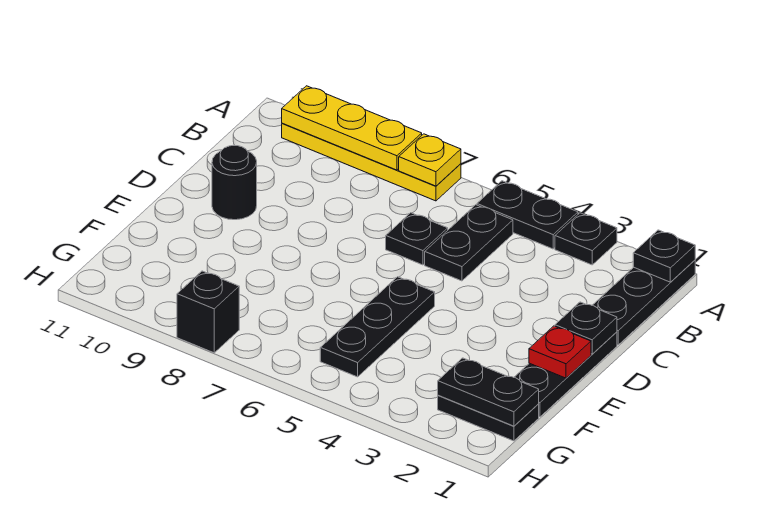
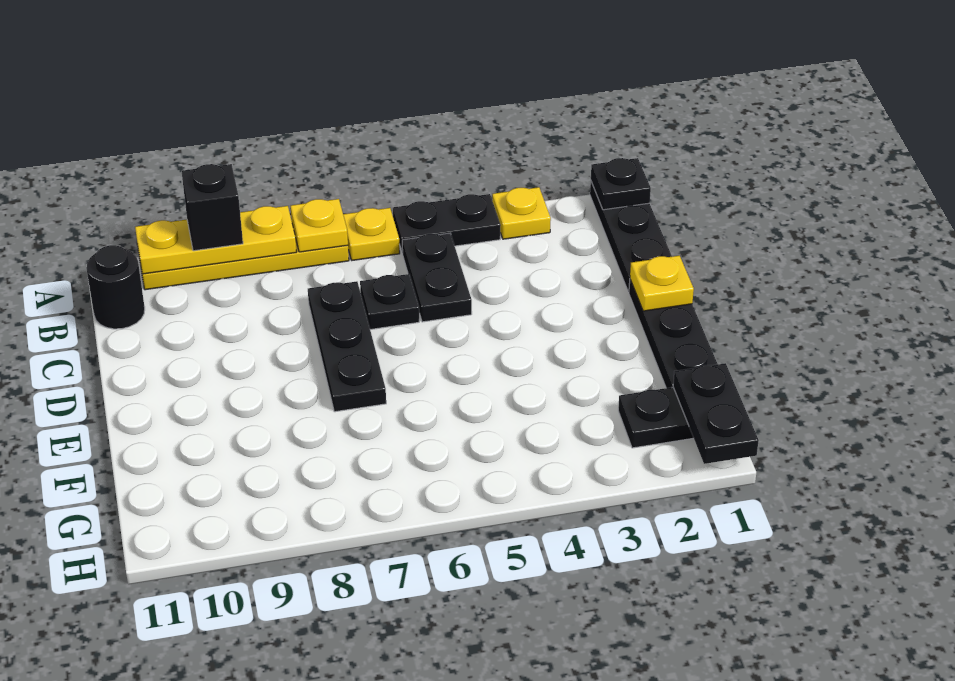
black 1x1 plate [555,213,617,265] -> yellow 1x1 plate [492,187,551,239]
none -> yellow 1x1 plate [343,208,400,260]
black 1x1 plate [555,302,617,354] -> yellow 1x1 plate [630,255,694,311]
black 1x1 round brick [212,145,257,220] -> black 1x1 round brick moved to [86,245,145,329]
red 1x1 plate [529,326,591,378] -> none
black 1x3 plate [320,277,435,377] -> black 1x3 plate moved to [308,281,386,412]
black 1x2 plate [438,358,539,426] -> black 1x2 plate turned to [673,363,759,464]
black 1x1 brick [177,271,239,353] -> black 1x1 brick moved to [182,164,243,251]

